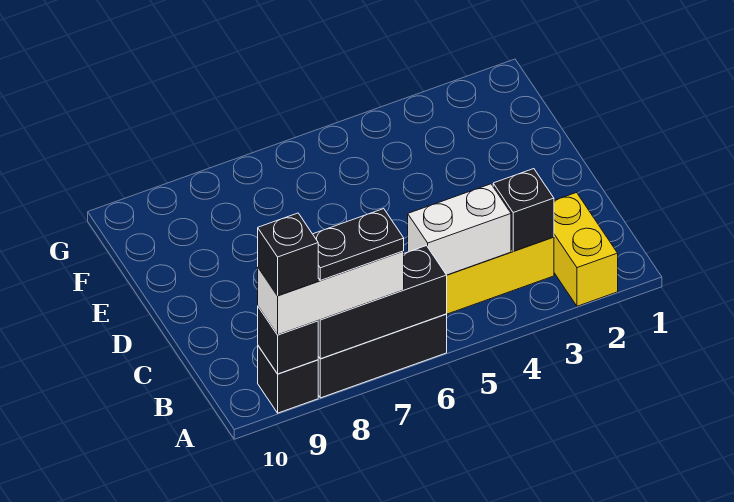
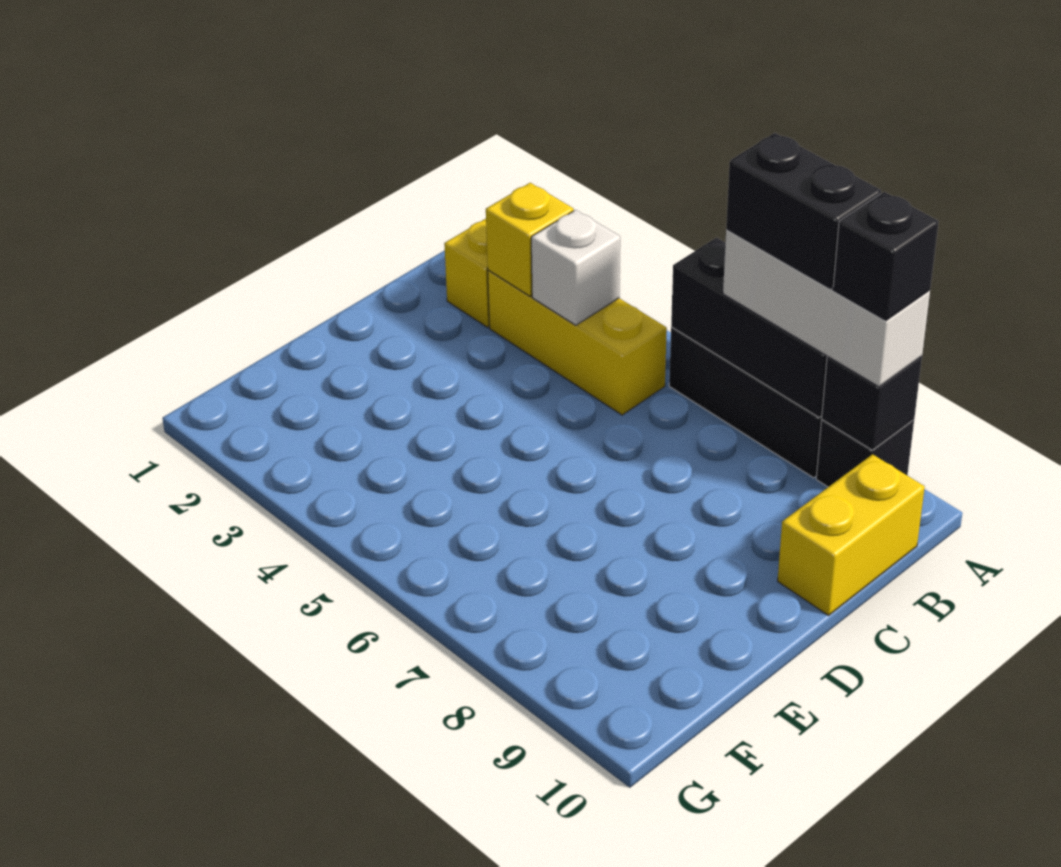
black 1x2 plate [313,209,404,280] -> black 1x2 brick [726,133,881,288]
black 1x1 brick [493,169,554,251] -> yellow 1x1 brick [486,183,574,296]
white 1x2 brick [408,184,511,275] -> white 1x1 brick [531,210,620,325]
none -> yellow 1x2 brick [778,454,925,615]

